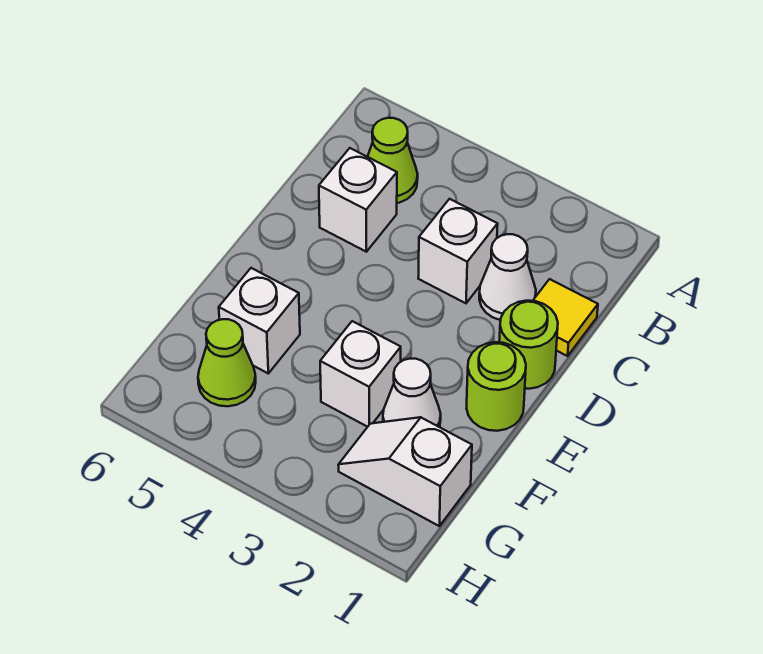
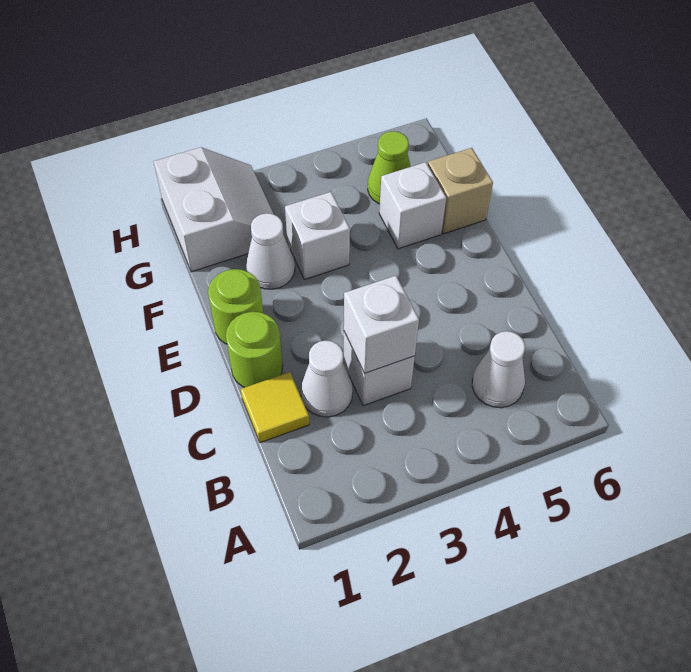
lime 1x1 cone [368,118,418,203] -> white 1x1 cone [472,331,525,408]
white 1x1 brick [319,148,397,252] -> white 1x1 brick moved to [344,276,419,373]
none -> tan 1x1 brick [428,148,493,234]
white 1x2 slope [338,417,472,526] -> white 2x2 slope [154,147,273,272]

